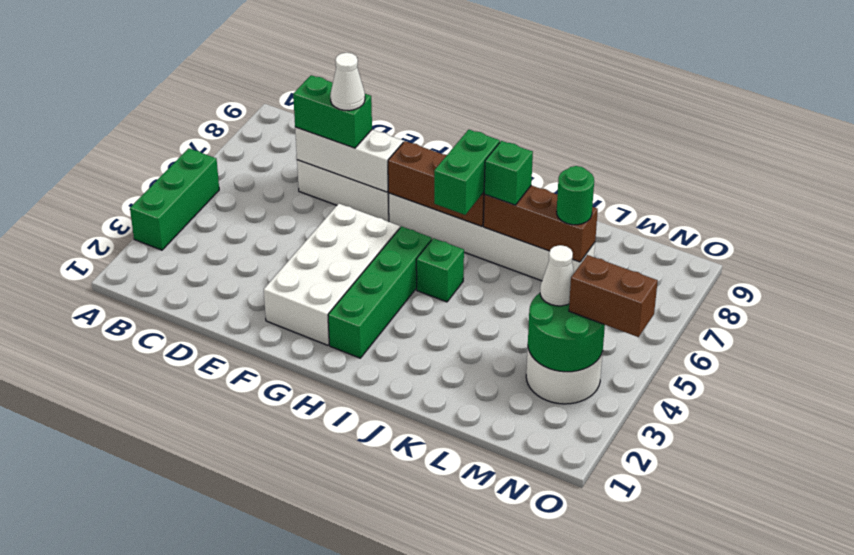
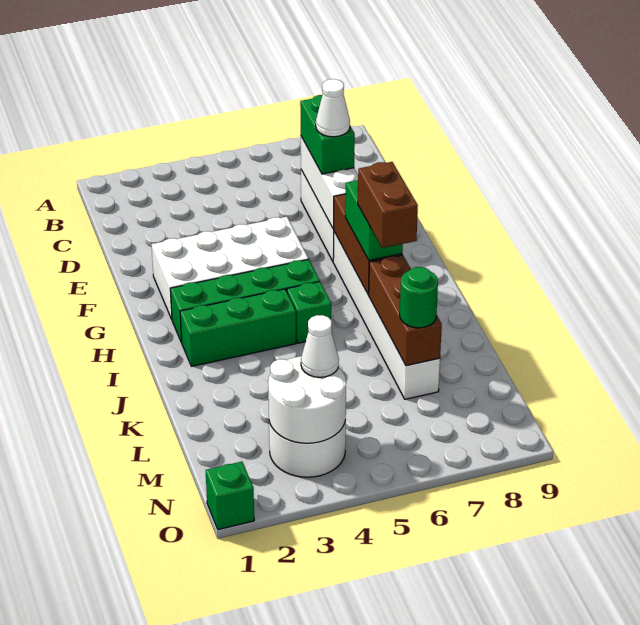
green 1x3 brick [130,148,219,250] -> green 1x3 brick moved to [180,289,296,366]
green 1x2 brick [434,130,500,215] -> green 1x2 brick turned to [345,180,403,261]
green 1x1 brick [484,141,533,205] -> green 1x1 brick moved to [206,462,254,530]
green 2x2 round brick [528,293,605,372] -> white 2x2 round brick [268,356,346,443]
brown 1x2 brick [569,255,658,337] -> brown 1x2 brick moved to [358,162,418,248]

